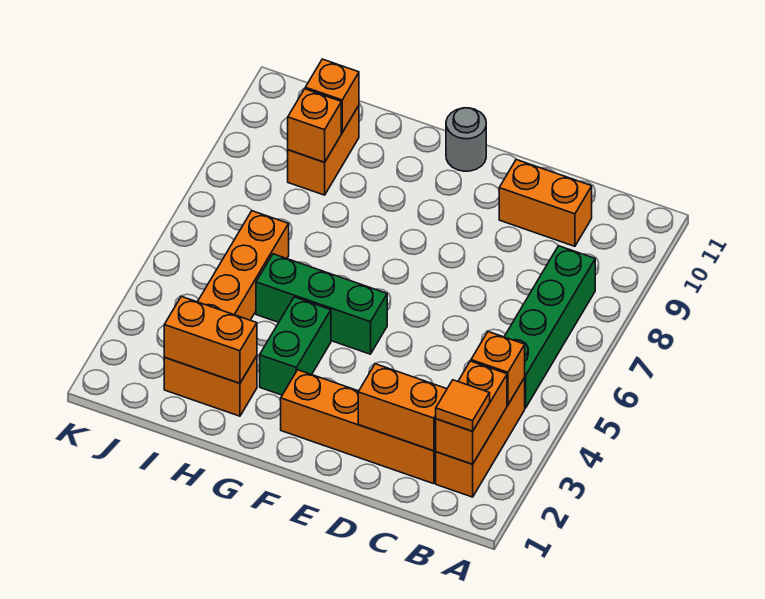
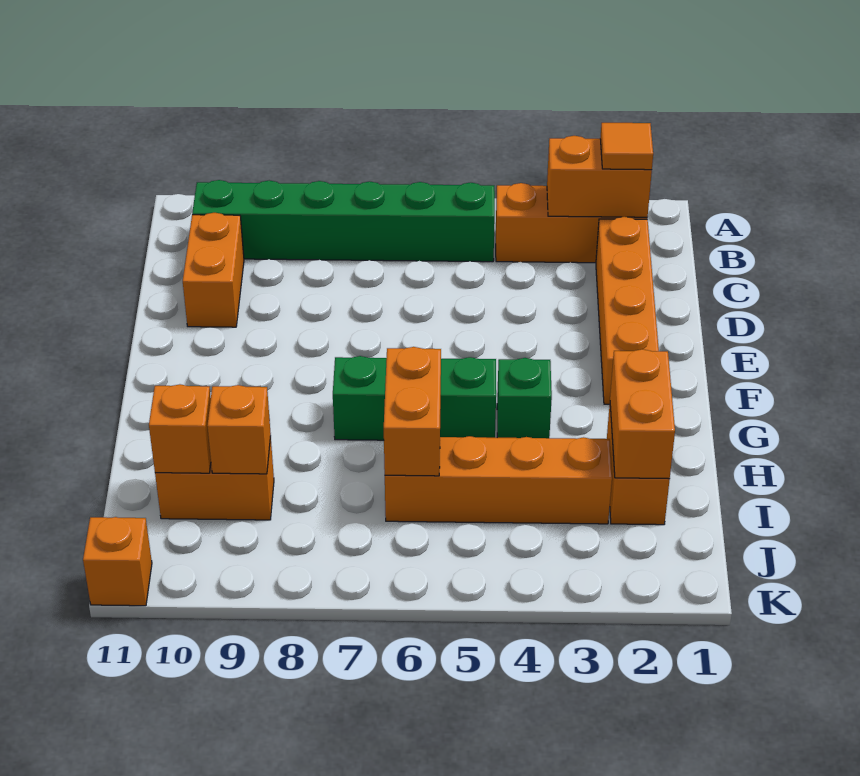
orange 1x1 brick [471,332,525,405] -> orange 1x1 brick moved to [83,517,152,606]
green 1x4 brick [504,246,595,408] -> green 1x6 brick [192,180,495,262]
orange 1x2 brick [358,364,447,451] -> orange 1x2 brick moved to [384,347,441,476]
green 1x3 brick [256,254,387,354] -> green 1x3 brick turned to [333,356,496,440]
grey 1x1 round brick [446,108,486,171] -> none
green 1x2 brick [260,297,331,395] -> green 1x1 brick [497,358,552,438]

